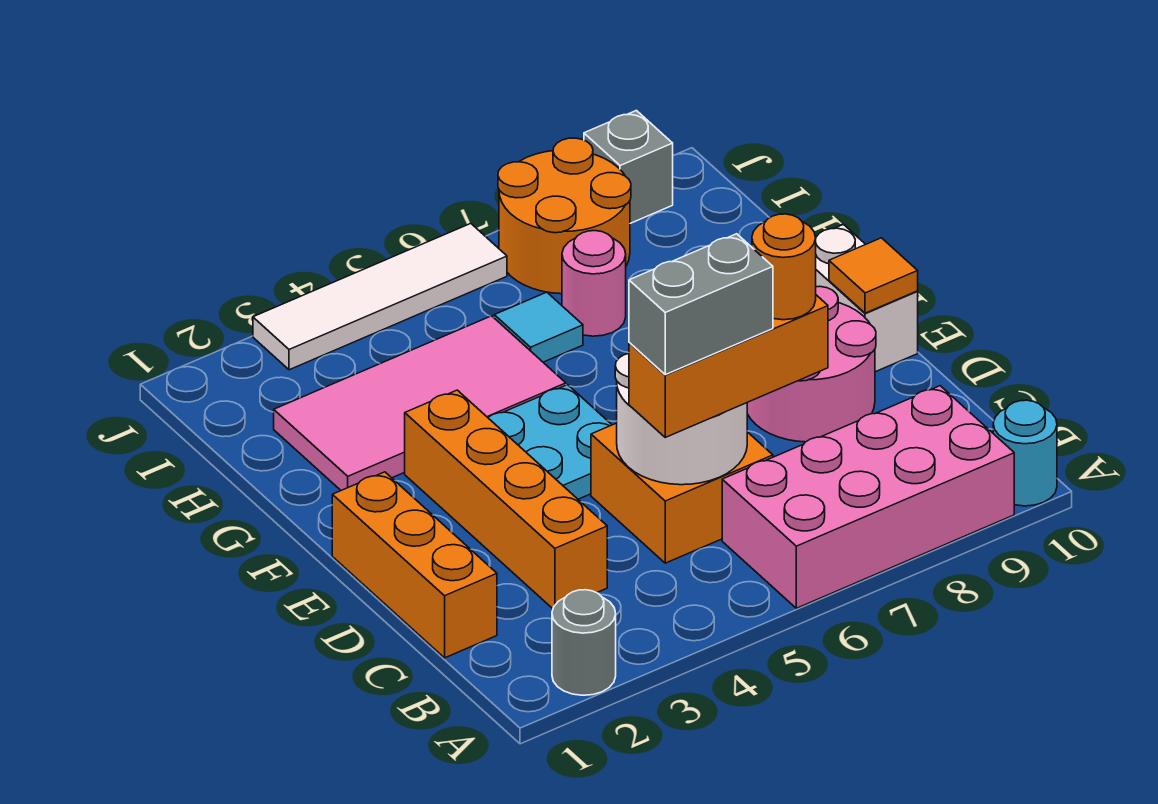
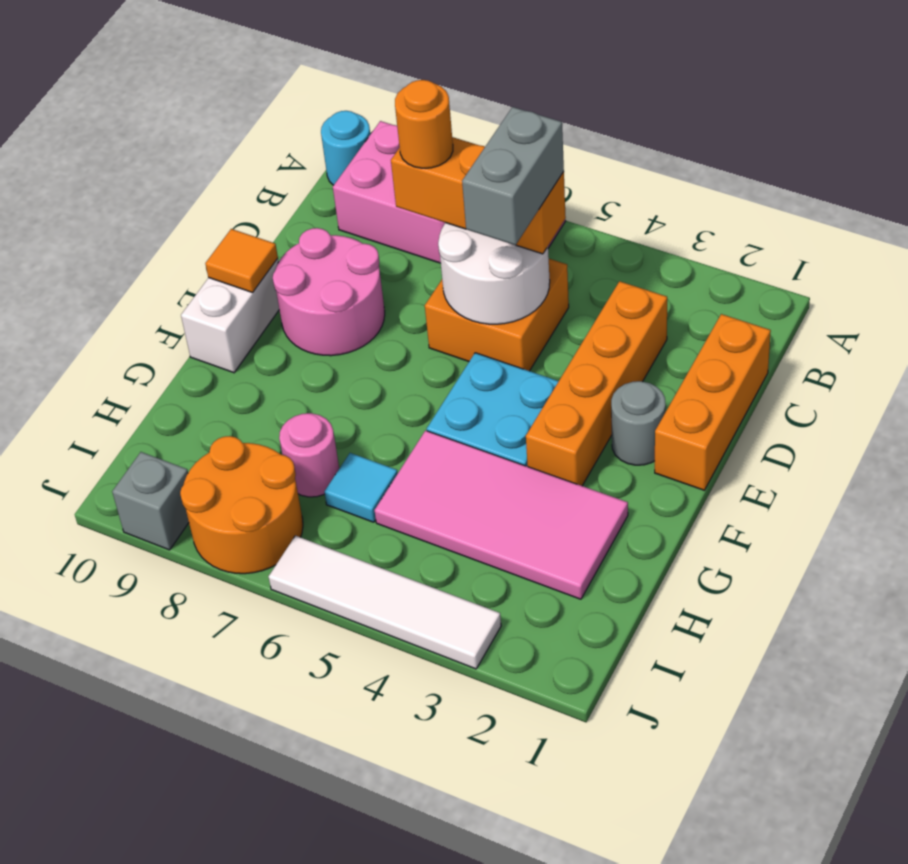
grey 1x1 round brick [552,590,616,695] -> grey 1x1 round brick moved to [611,381,666,465]
grey 1x2 brick [629,234,773,375] -> grey 1x2 brick turned to [462,107,564,245]

